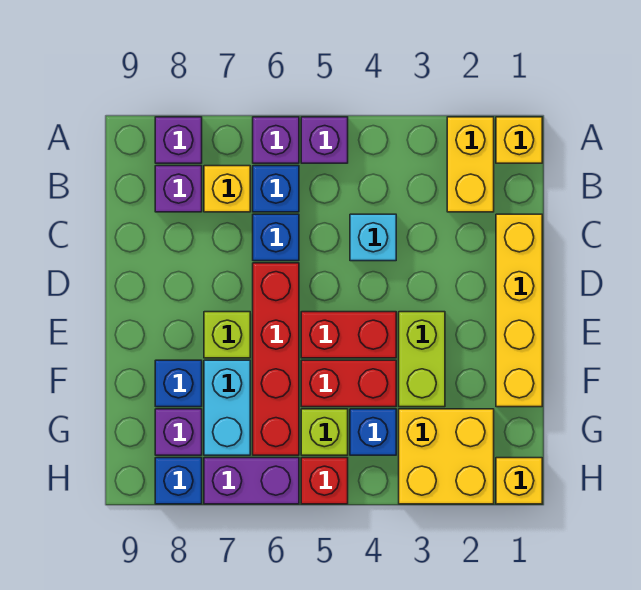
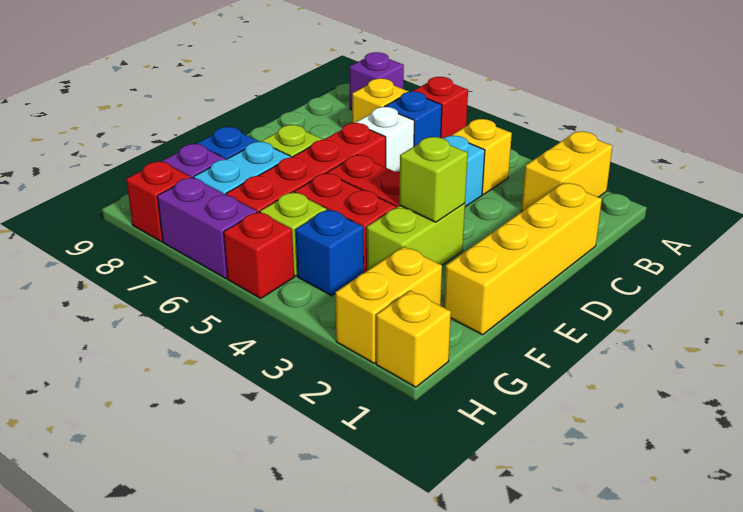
yellow 1x1 brick [496,117,542,163] -> yellow 1x1 brick moved to [452,119,512,194]
purple 1x1 brick [301,117,348,163] -> none
purple 1x1 brick [253,117,299,163] -> red 1x1 brick [413,77,468,138]
purple 1x1 brick [155,166,202,212] -> none
blue 1x1 brick [253,214,299,261] -> white 1x1 brick [355,107,414,172]
none -> lime 1x1 brick [399,137,468,222]
yellow 2x2 brick [399,409,494,504] -> yellow 1x2 brick [335,247,442,363]
blue 1x1 brick [155,458,202,504] -> red 1x1 brick [126,162,191,242]

